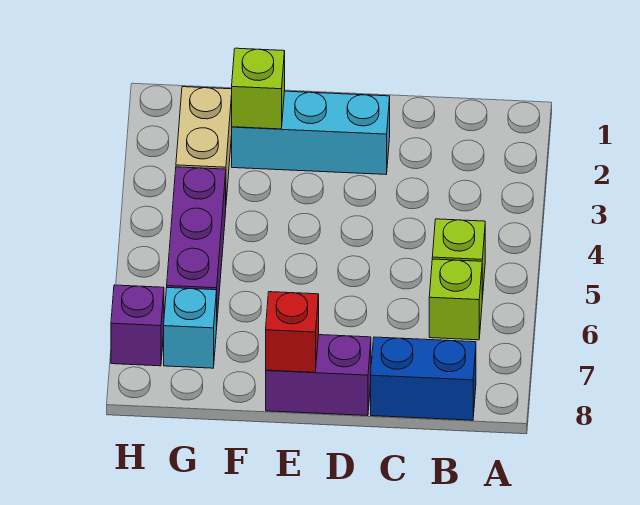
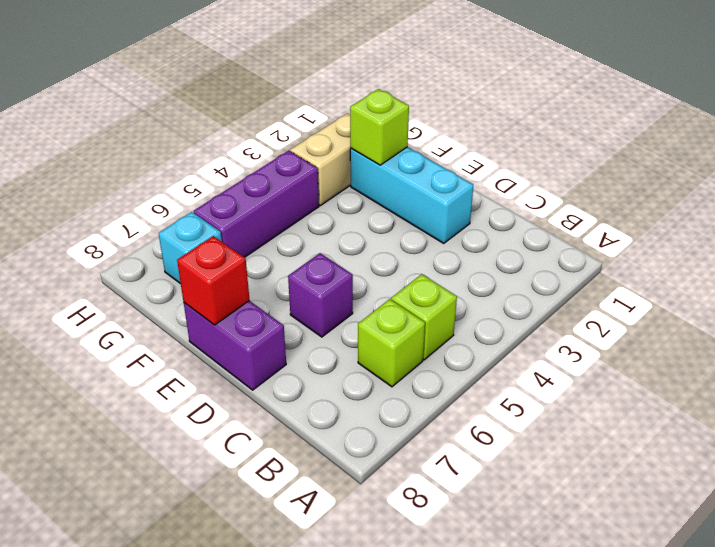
blue 1x2 brick [371,337,476,420] -> none
purple 1x1 brick [111,285,164,366] -> purple 1x1 brick moved to [288,253,353,337]

